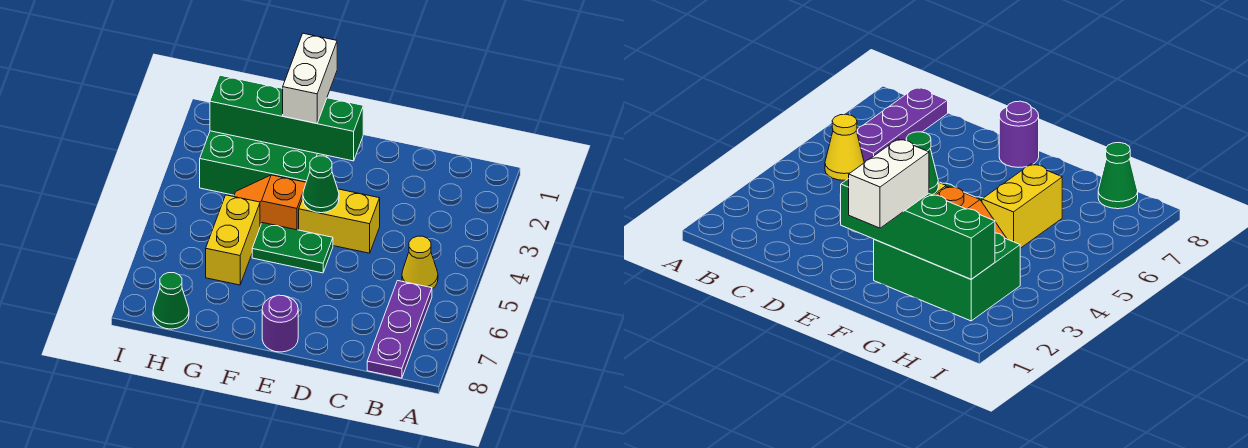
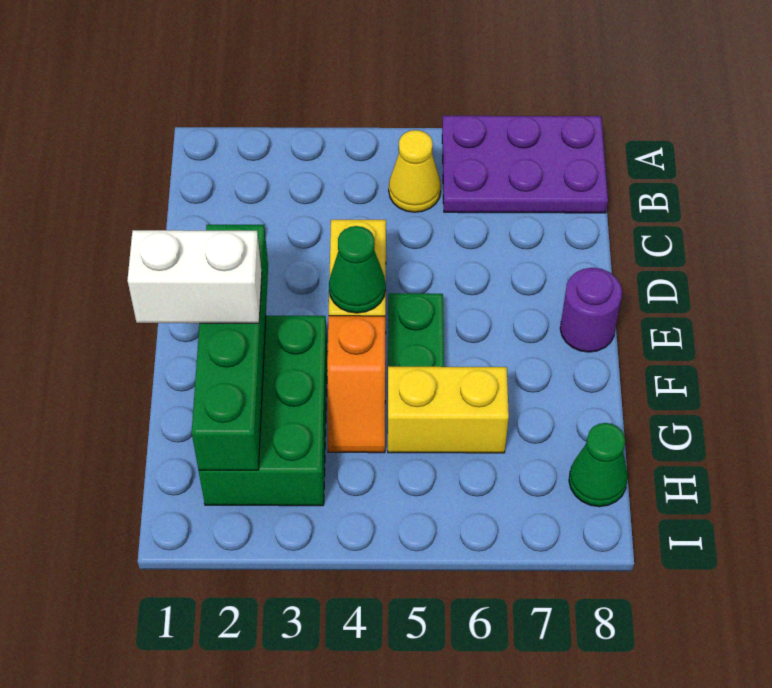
purple 1x3 plate [367,281,432,378] -> purple 2x3 plate [442,116,608,213]

